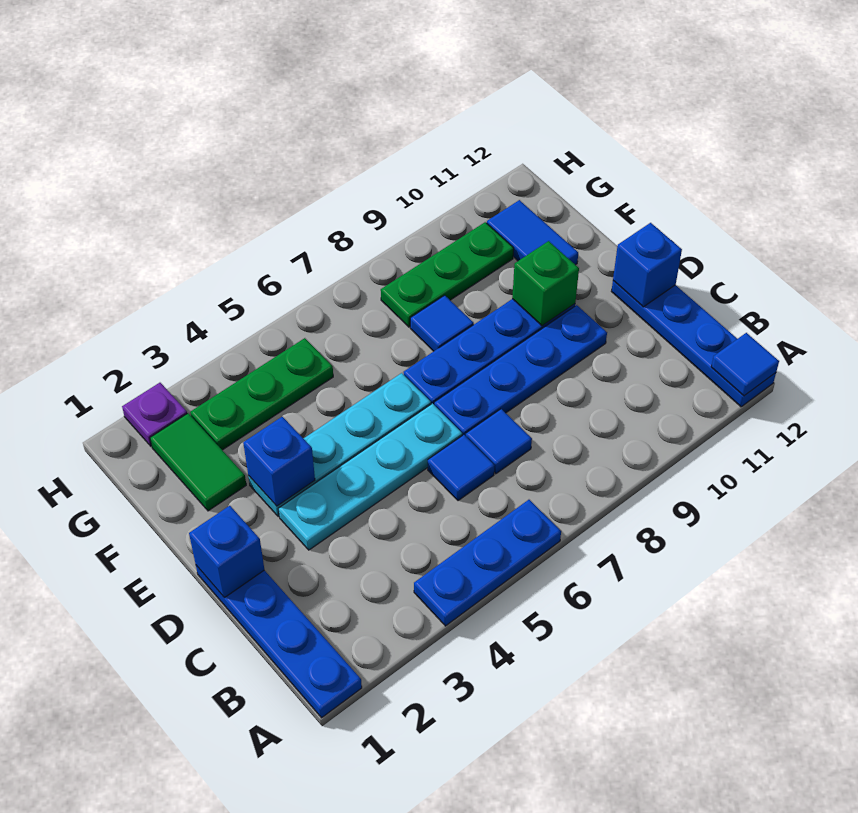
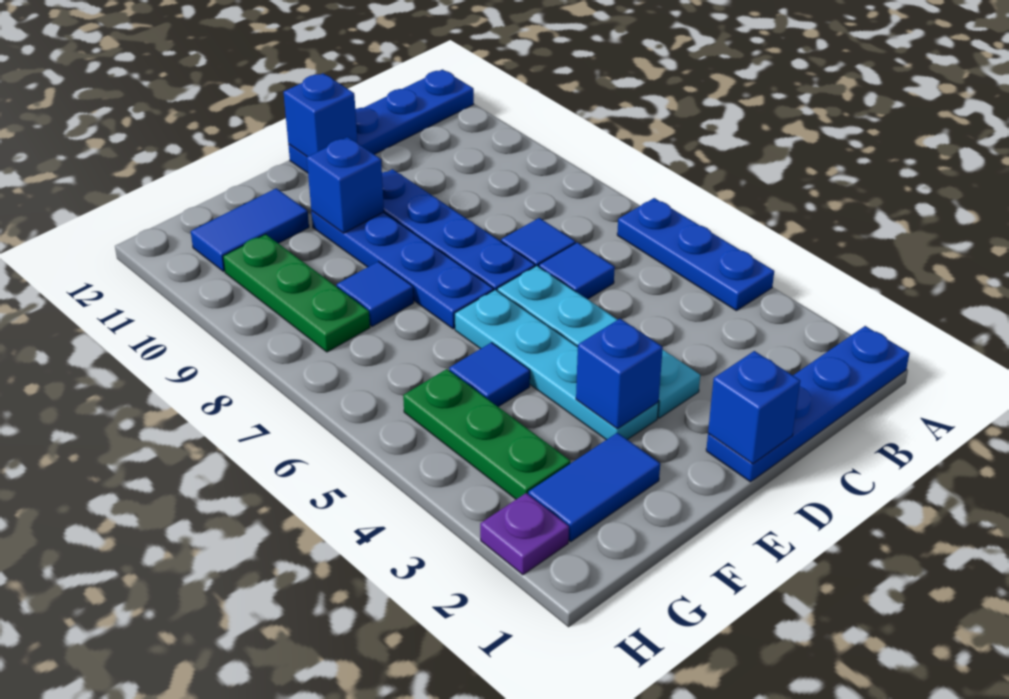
blue 1x1 tile [711,333,779,396] -> blue 1x1 tile moved to [449,343,530,407]
green 1x1 brick [512,241,579,326] -> blue 1x1 brick [307,137,384,233]
green 1x2 tile [150,413,246,511] -> blue 1x2 tile [528,433,660,542]

